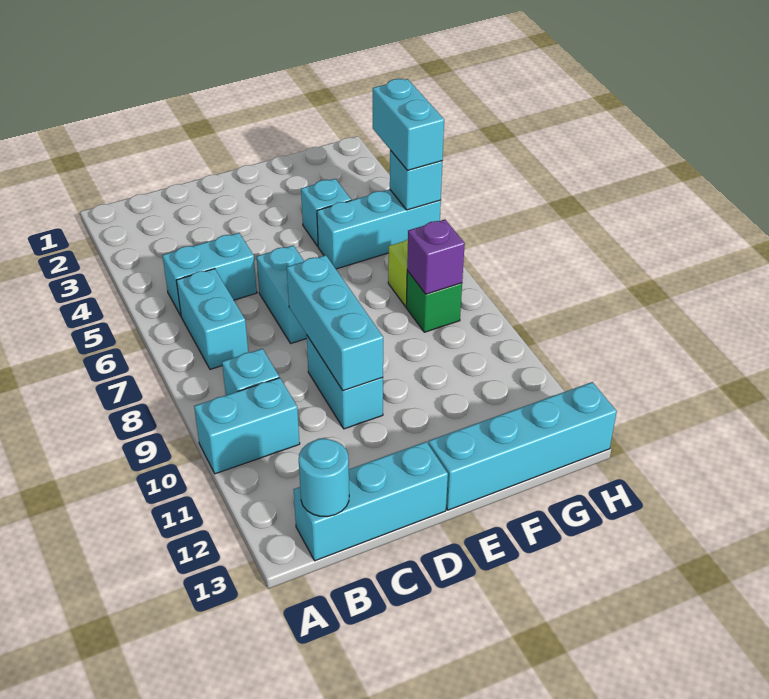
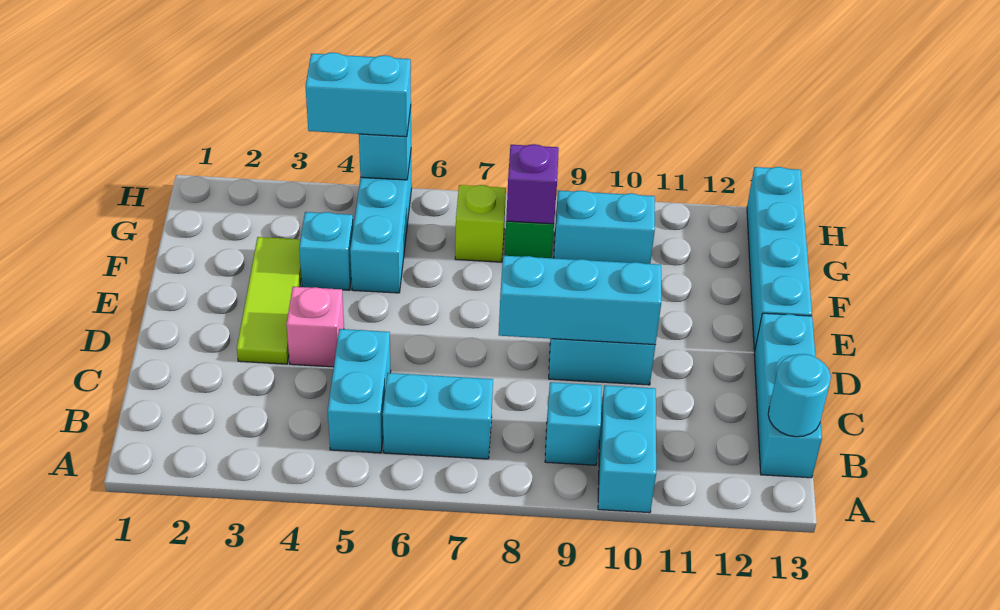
none -> lime 1x3 tile [237,237,301,364]
none -> pink 1x1 brick [286,287,344,367]
cyan 1x2 brick [257,245,307,343] -> cyan 1x2 brick moved to [554,191,655,264]

